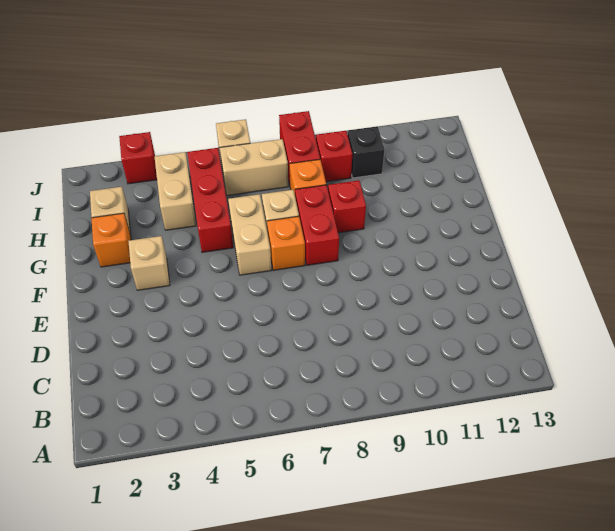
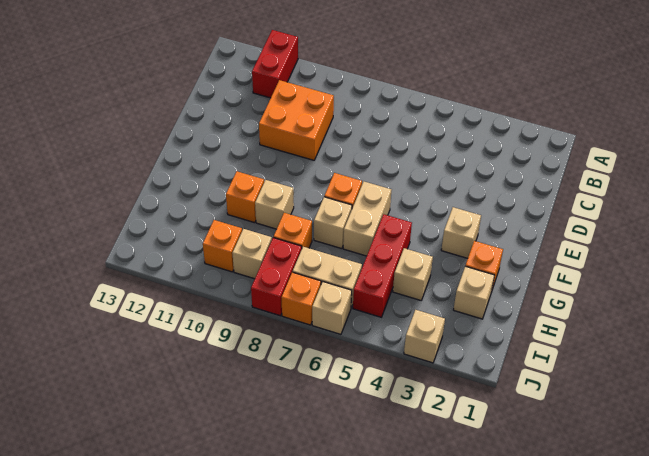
none -> orange 2x2 brick [259,80,334,160]
red 1x2 brick [295,185,339,265] -> red 1x2 brick moved to [252,30,298,98]
red 1x1 brick [328,180,366,233] -> tan 1x1 brick [255,180,294,229]
none -> orange 1x1 brick [226,171,264,223]
tan 1x2 brick [155,152,196,230] -> tan 1x1 brick [393,248,433,300]
red 1x1 brick [316,131,352,182] -> tan 1x1 brick [232,229,272,279]
black 1x1 brick [348,126,384,178] -> orange 1x1 brick [203,220,242,272]
red 1x1 brick [119,132,157,184] -> tan 1x1 brick [404,310,445,363]
none -> orange 1x1 brick [282,272,321,325]

